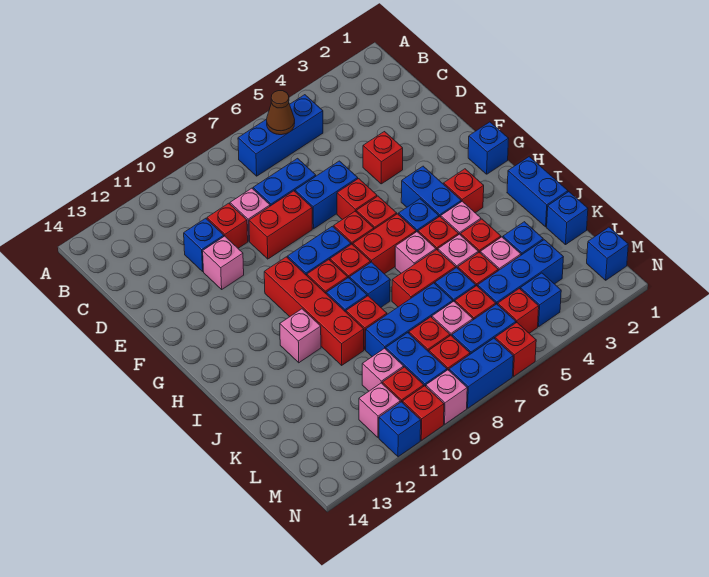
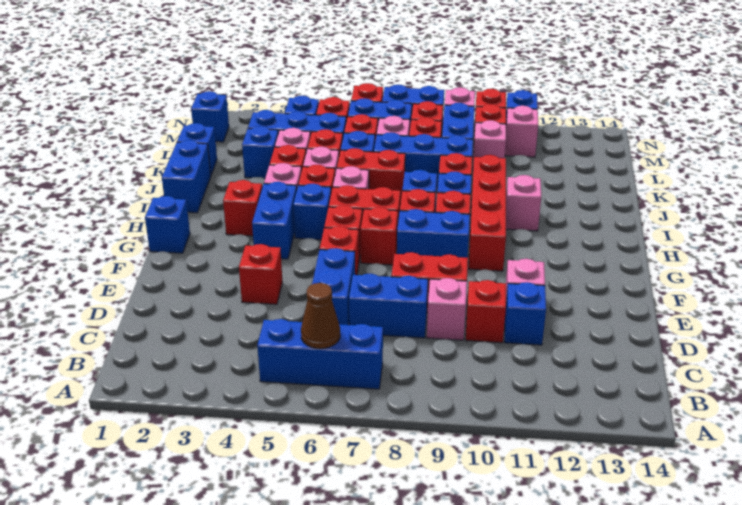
blue 1x2 brick [295,161,358,229] -> blue 1x2 brick turned to [312,248,355,325]

